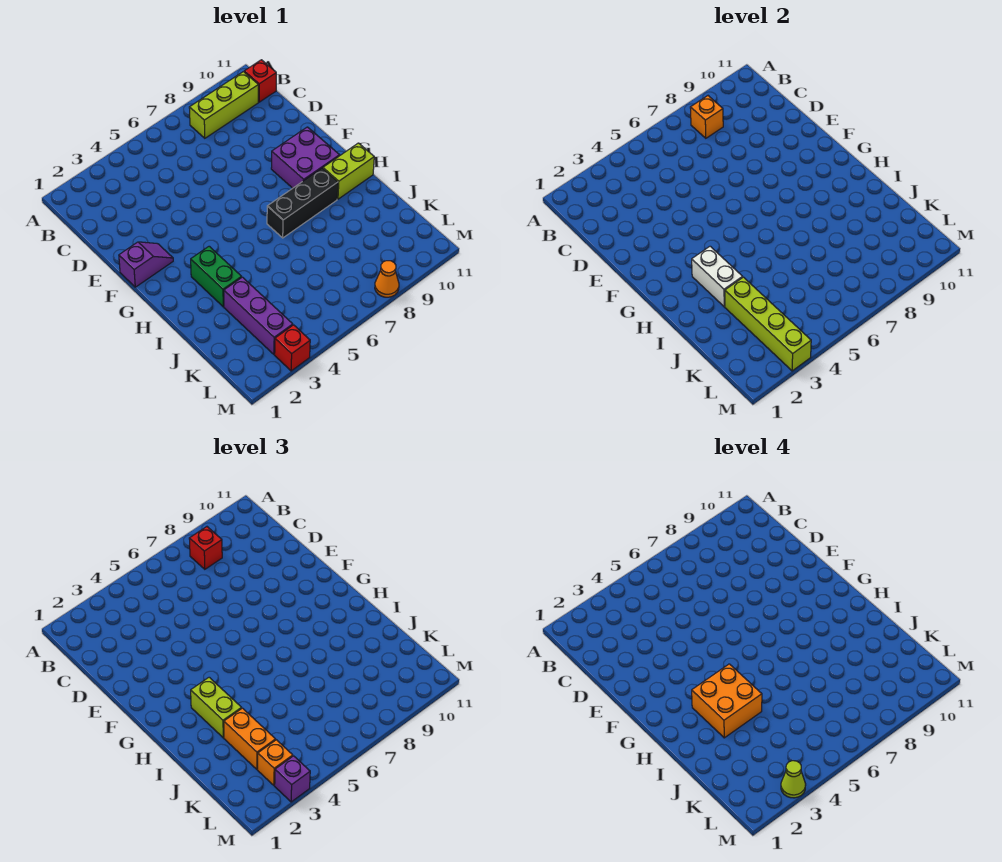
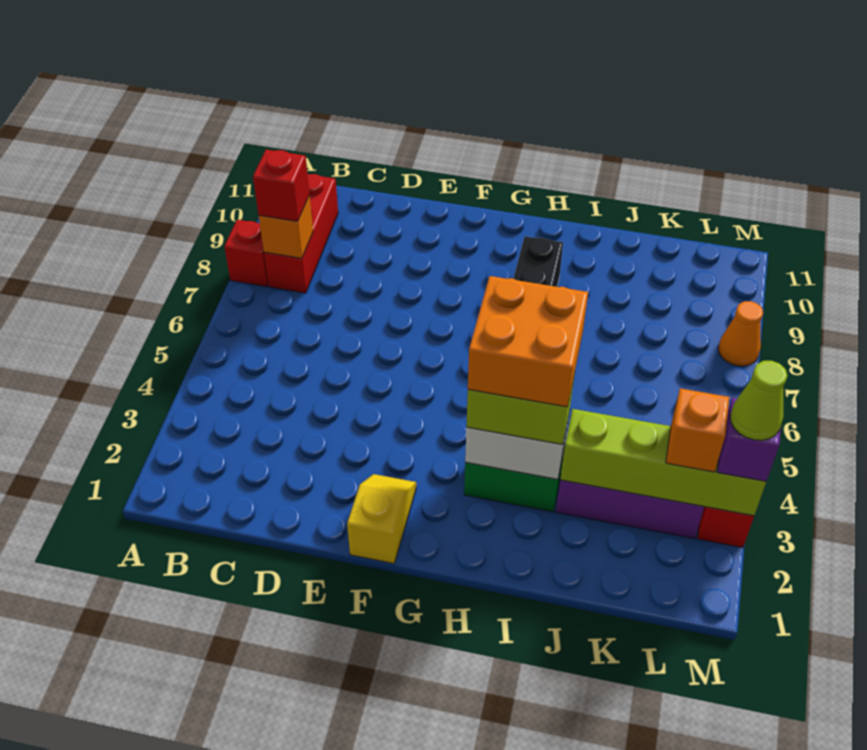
lime 1x3 brick [189,72,258,138] -> red 1x3 brick [264,174,338,293]
red 1x1 brick [244,60,276,102] -> red 1x1 brick moved to [224,220,268,287]
purple 1x2 slope [119,242,173,287] -> yellow 1x2 slope [347,474,416,564]
purple 2x2 brick [271,127,340,188] -> none
lime 1x2 brick [323,143,374,199] -> none
orange 1x2 brick [224,708,276,769] -> none

